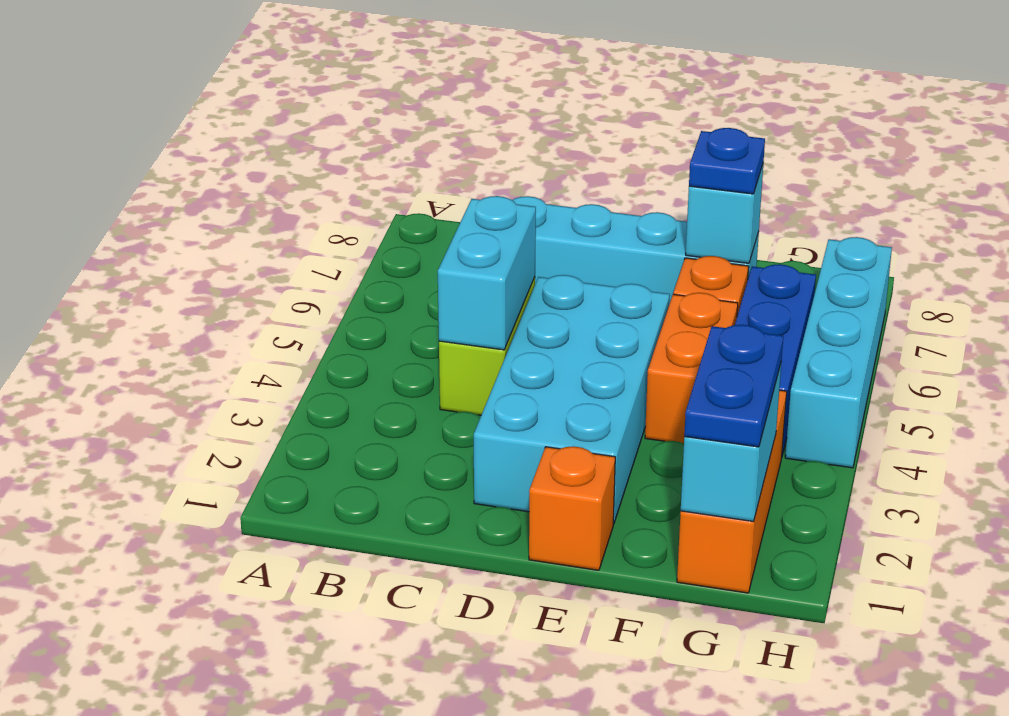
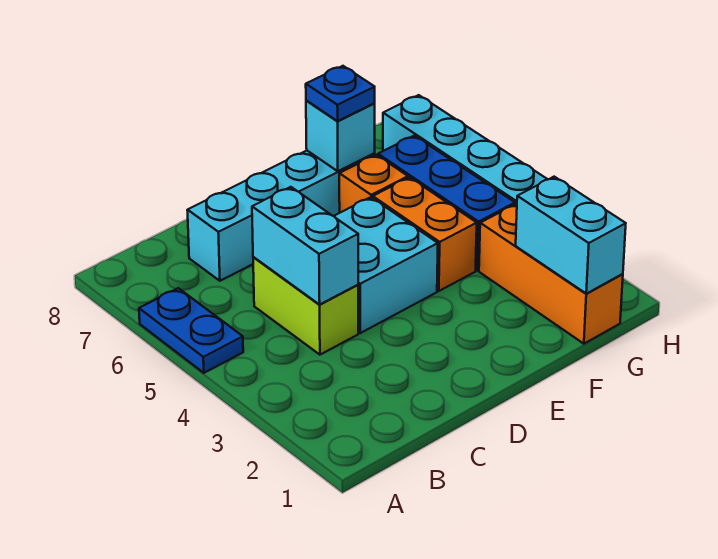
cyan 2x4 brick [474,275,670,524] -> cyan 2x2 brick [334,197,438,333]
orange 1x1 brick [529,446,615,570] -> none
blue 1x2 plate [684,325,783,447] -> blue 1x2 plate moved to [139,288,243,373]

